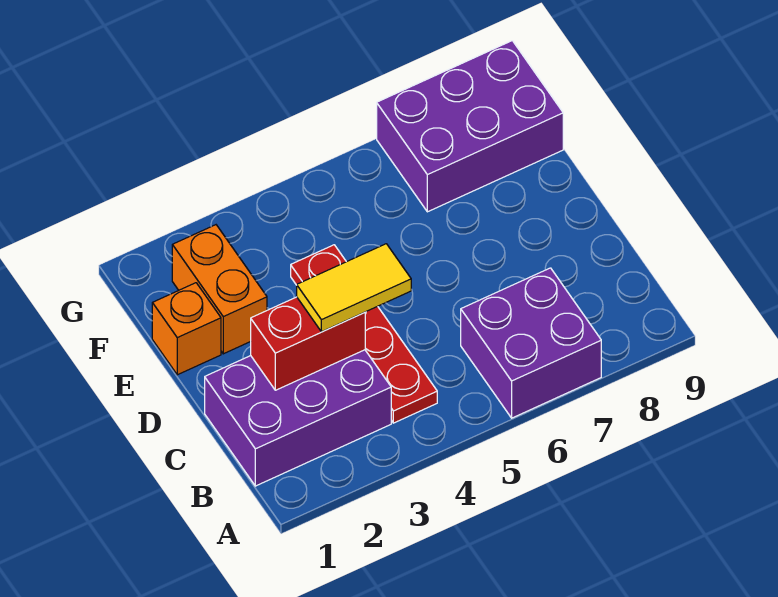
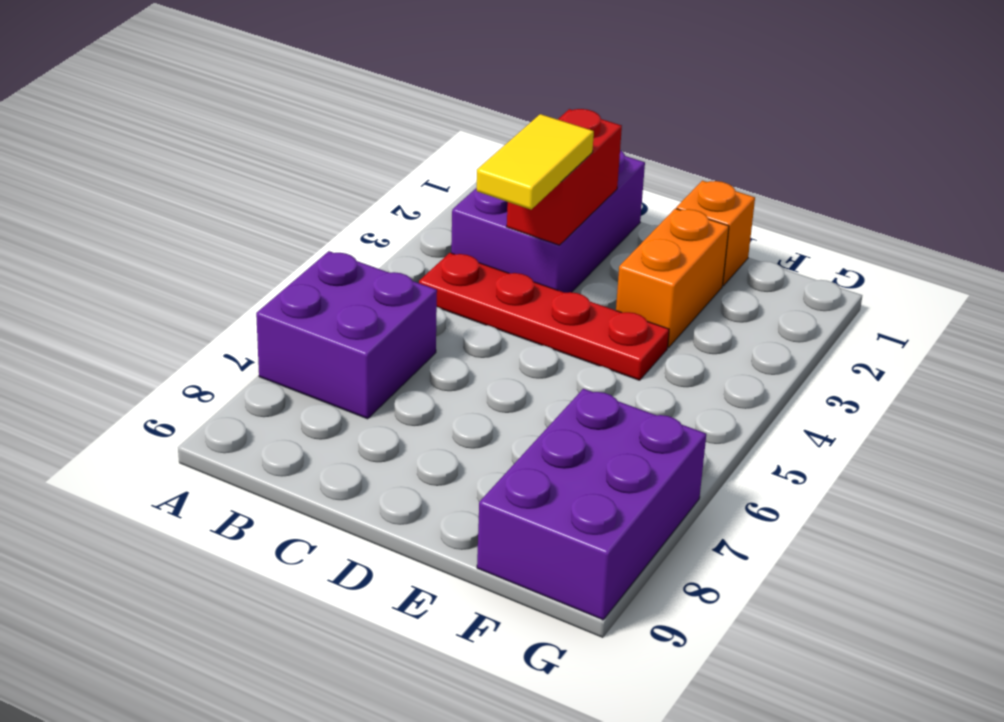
orange 1x2 brick [172,225,267,354] -> orange 1x2 brick turned to [616,208,729,348]

